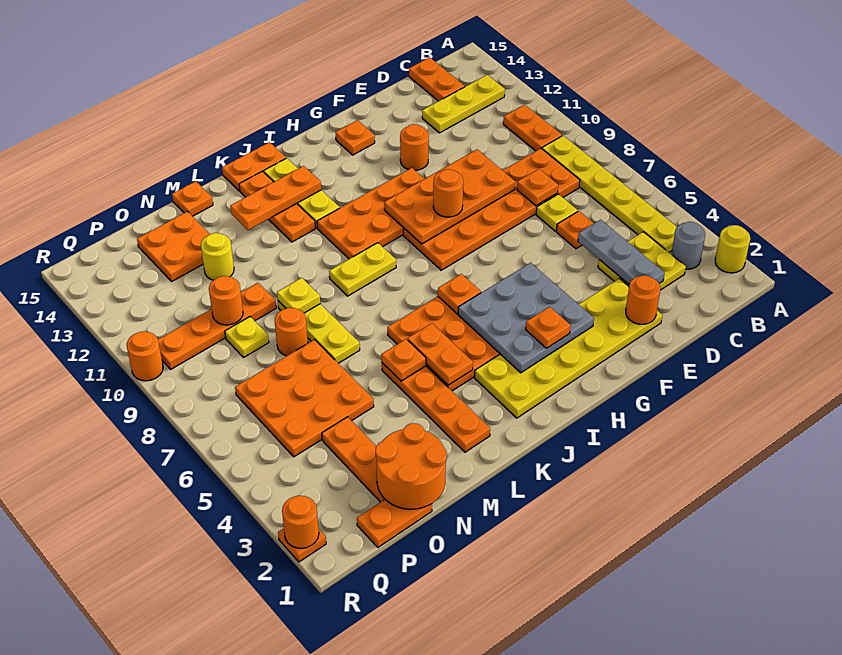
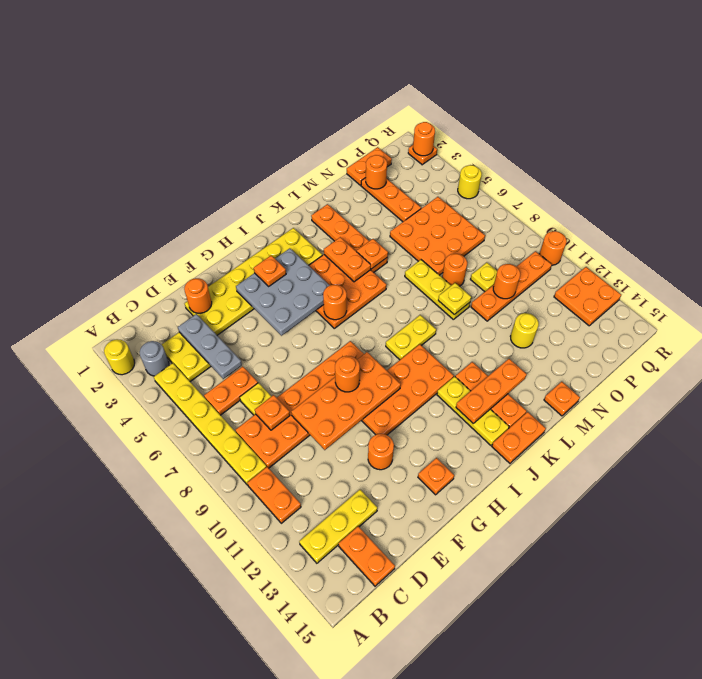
orange 1x1 plate [556,211,594,249] -> orange 1x2 plate [204,366,258,415]
orange 1x1 plate [438,274,481,314] -> orange 1x1 round brick [323,285,347,320]
orange 2x2 round brick [375,423,447,509] -> orange 1x1 round brick [366,155,387,189]
orange 2x2 plate [137,212,210,281] -> orange 2x2 plate moved to [554,267,621,326]
none -> yellow 1x1 round brick [458,165,482,199]

